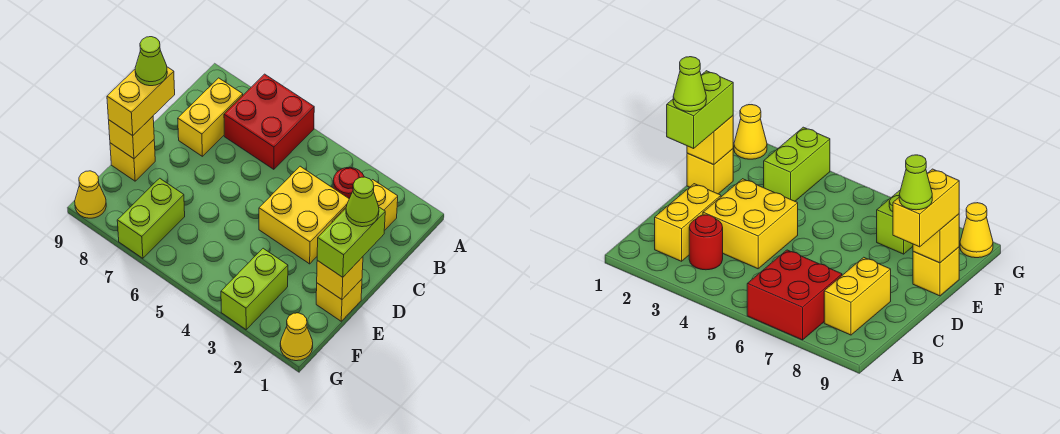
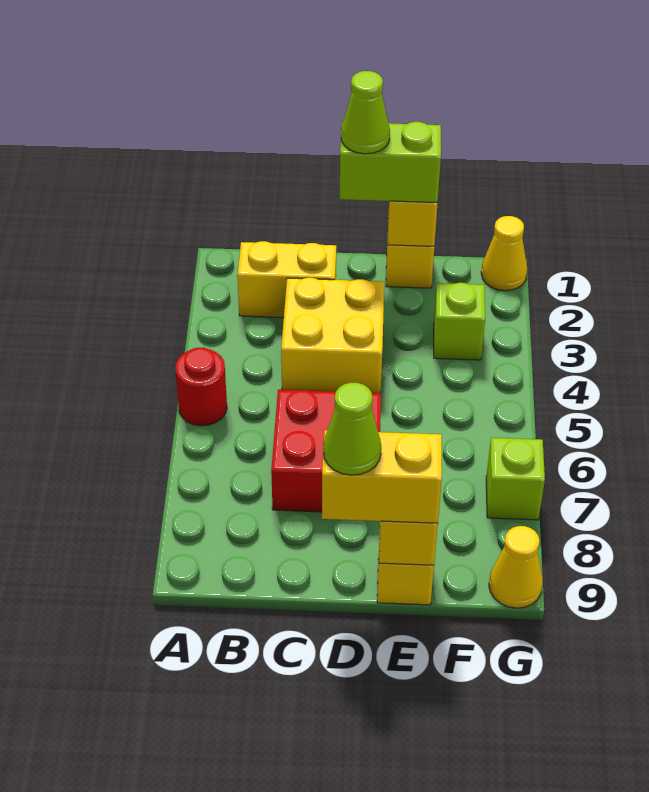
red 2x2 brick [224,74,314,169] -> red 2x2 brick moved to [271,390,381,512]
red 1x1 round brick [333,168,364,199] -> red 1x1 round brick moved to [175,348,227,426]
yellow 1x2 brick [178,78,243,156] -> none
lime 1x2 brick [221,248,288,330] -> lime 1x1 brick [434,283,485,360]
lime 1x2 brick [117,178,185,258] -> lime 1x1 brick [486,438,545,520]

